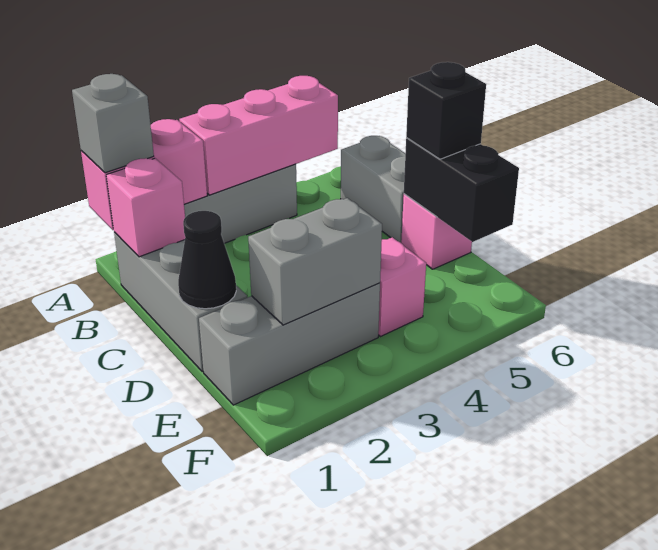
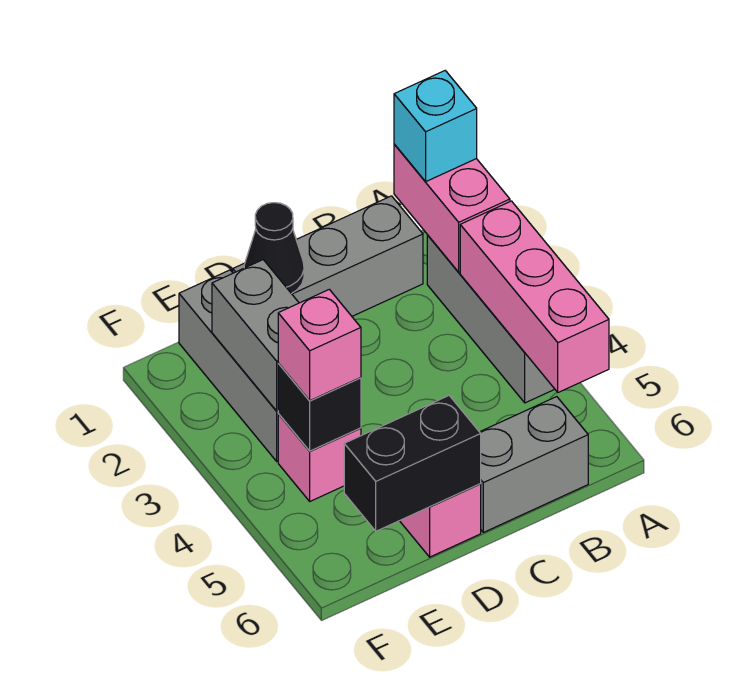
grey 1x1 brick [72,74,154,173] -> cyan 1x1 brick [394,71,477,181]
pink 1x1 brick [106,158,185,257] -> pink 1x1 brick moved to [278,289,361,401]
black 1x1 brick [406,62,486,159] -> black 1x1 brick moved to [278,363,361,451]

